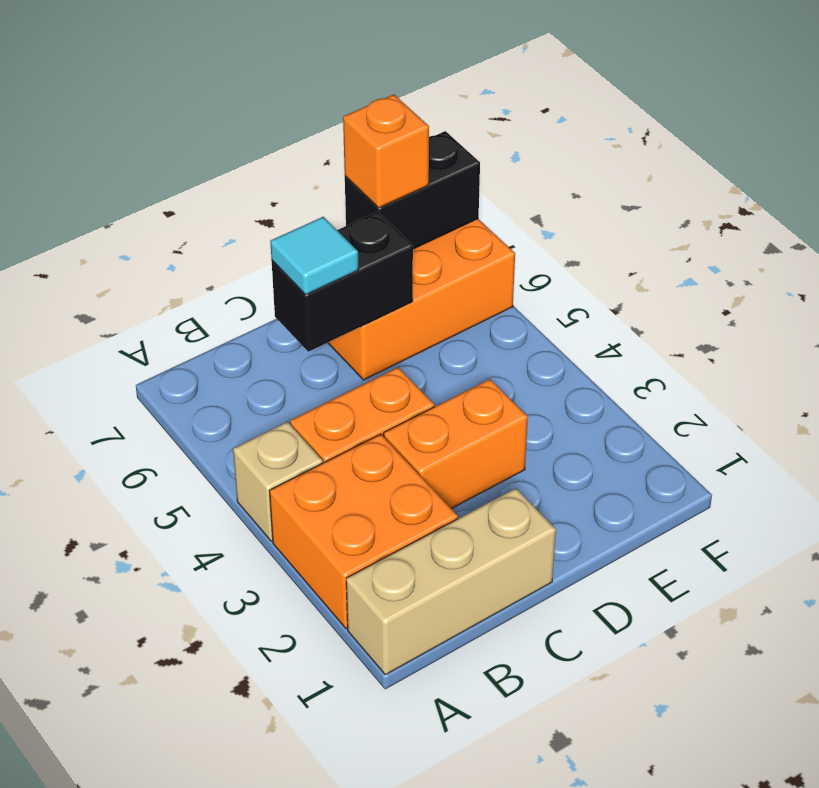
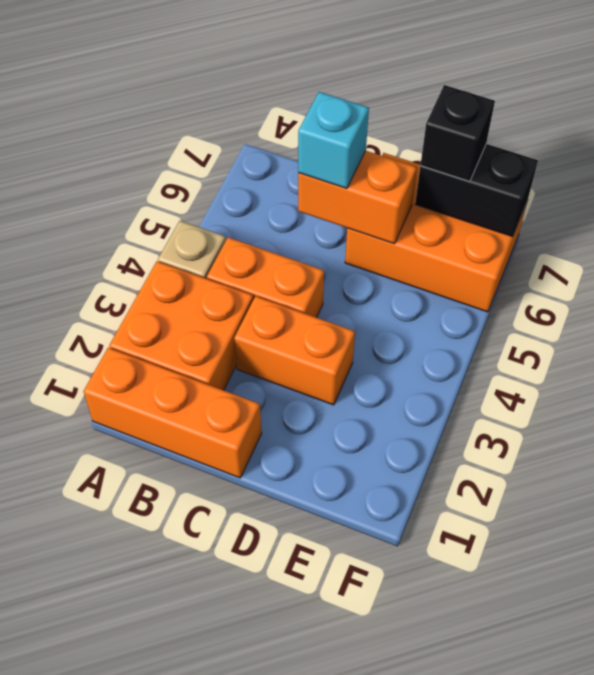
tan 1x3 brick [346,488,556,675] -> orange 1x3 brick [84,348,262,478]
black 1x2 brick [272,212,413,352] -> orange 1x2 brick [298,151,417,244]
cyan 1x1 tile [270,217,359,295] -> cyan 1x1 brick [298,92,369,188]
orange 1x1 brick [343,95,429,208] -> black 1x1 brick [420,85,495,181]

